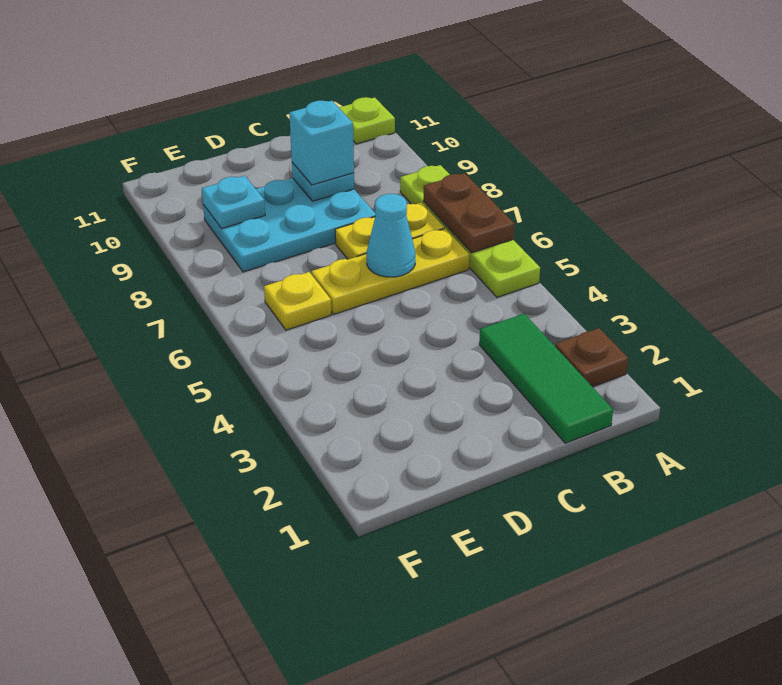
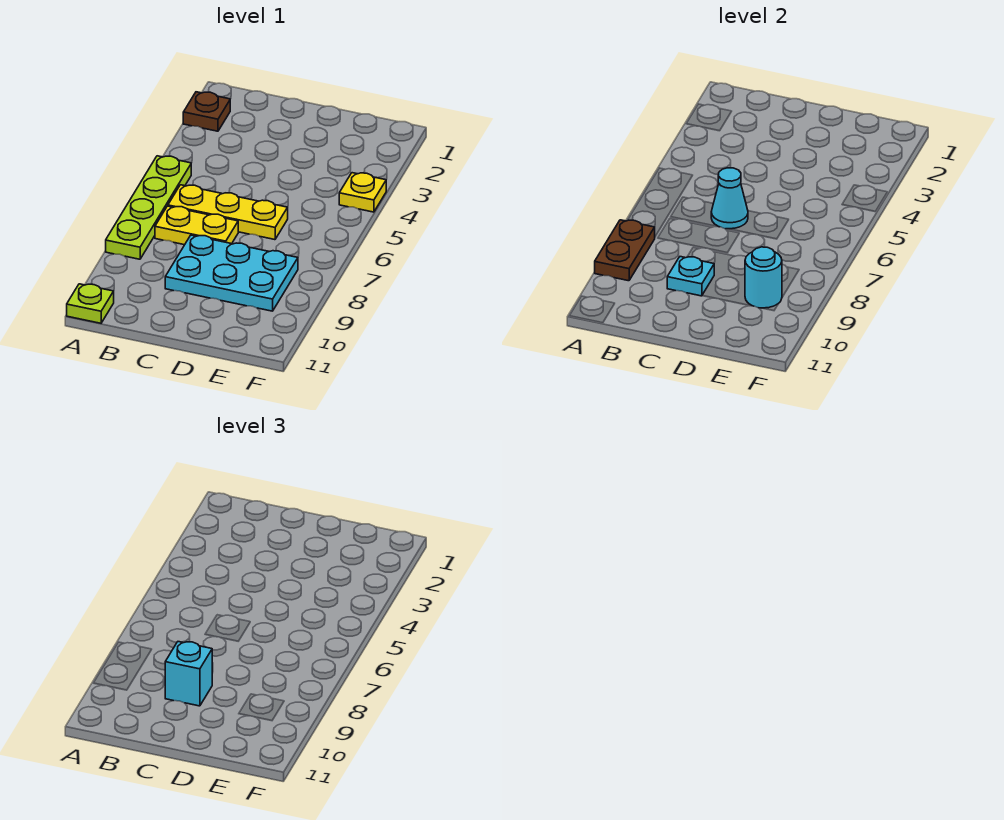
brown 1x2 plate [424,173,514,253] -> brown 1x2 plate moved to [595,220,655,281]
green 1x3 tile [479,314,613,443] -> none
yellow 1x1 plate [264,272,331,330] -> yellow 1x1 plate moved to [339,173,386,212]
cyan 1x1 plate [202,176,265,229] -> cyan 1x1 round brick [745,247,782,308]

